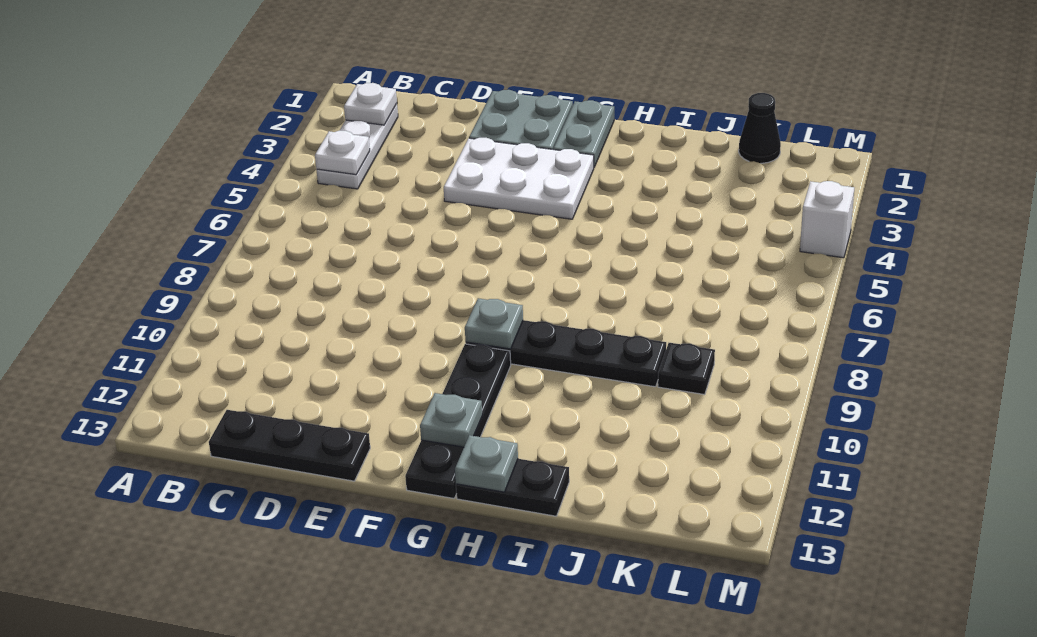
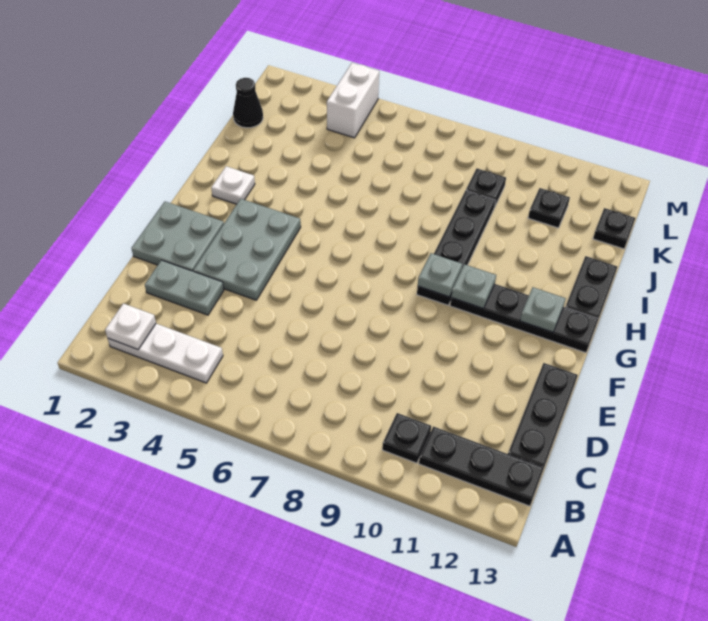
white 1x1 plate [315,131,370,175] -> white 1x1 plate moved to [211,166,255,204]
none -> black 1x1 plate [382,413,431,463]
none -> black 1x3 plate [419,426,544,506]
white 2x3 plate [444,138,594,219] -> grey 2x3 plate [193,199,301,300]
grey 1x2 plate [553,100,614,167] -> grey 1x2 plate moved to [145,260,224,315]
grey 1x1 plate [455,435,518,492] -> grey 1x1 plate moved to [451,264,496,308]
none -> black 1x1 plate [528,188,570,228]
none -> black 1x1 plate [593,208,635,249]
white 1x1 brick [800,181,854,258] -> white 1x2 brick [327,63,379,138]

